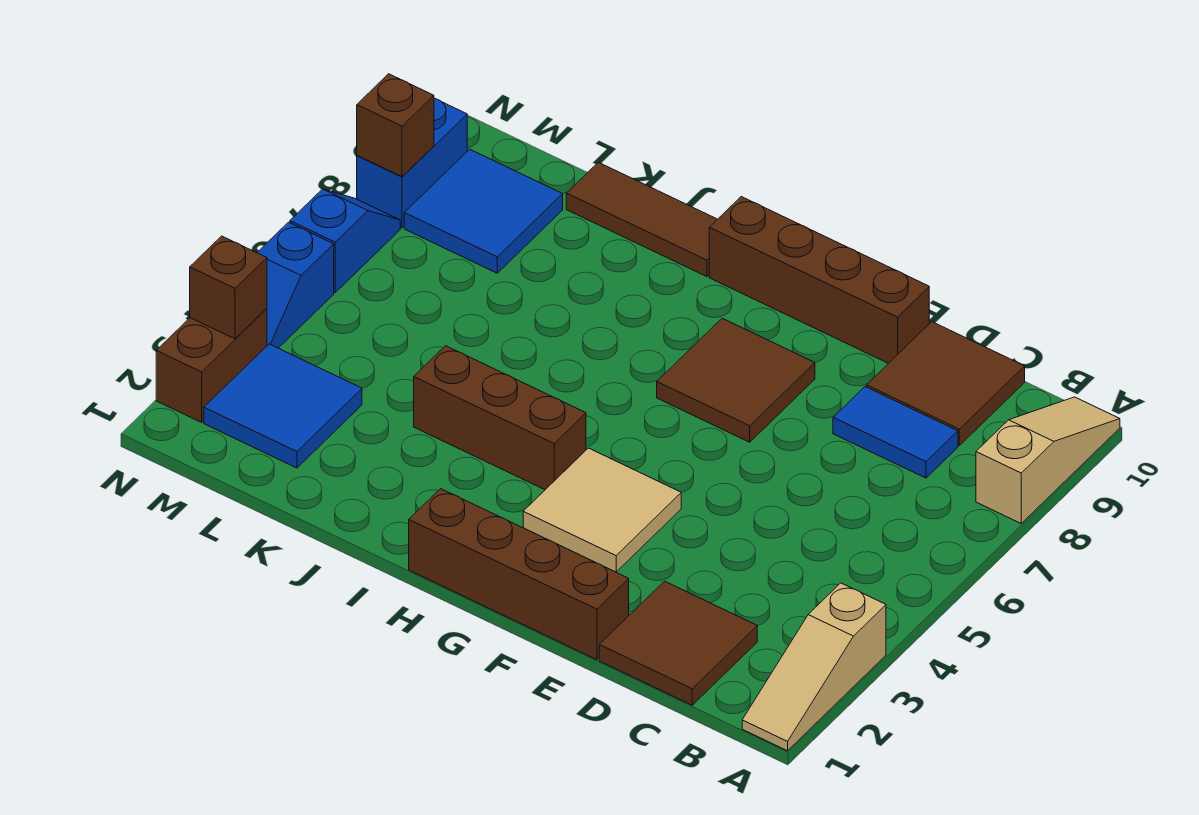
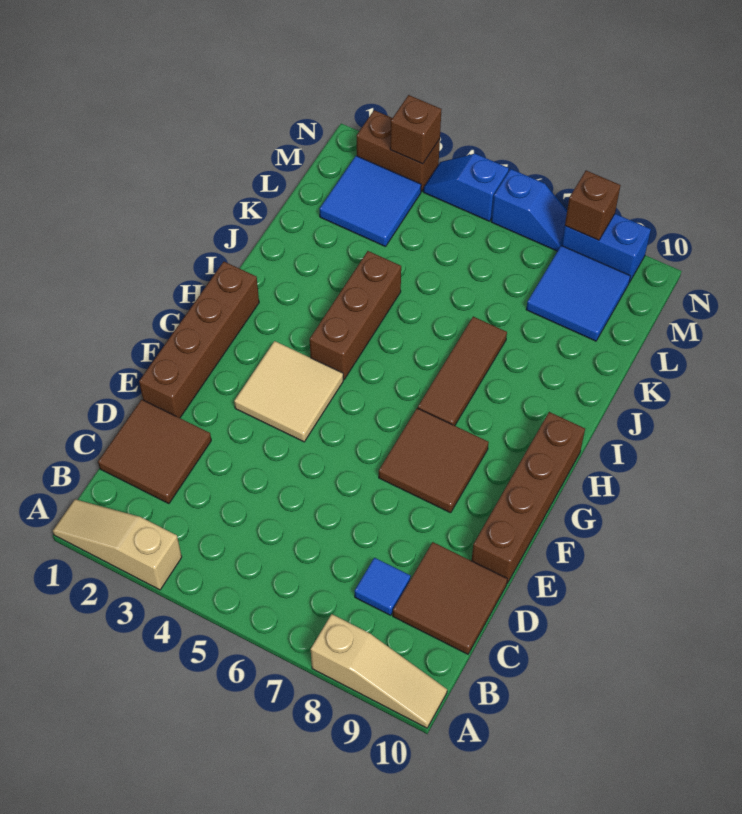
blue 1x2 tile [833,387,958,478] -> blue 1x1 tile [355,558,411,615]
brown 1x3 tile [566,162,717,277] -> brown 1x3 tile moved to [418,317,507,426]

